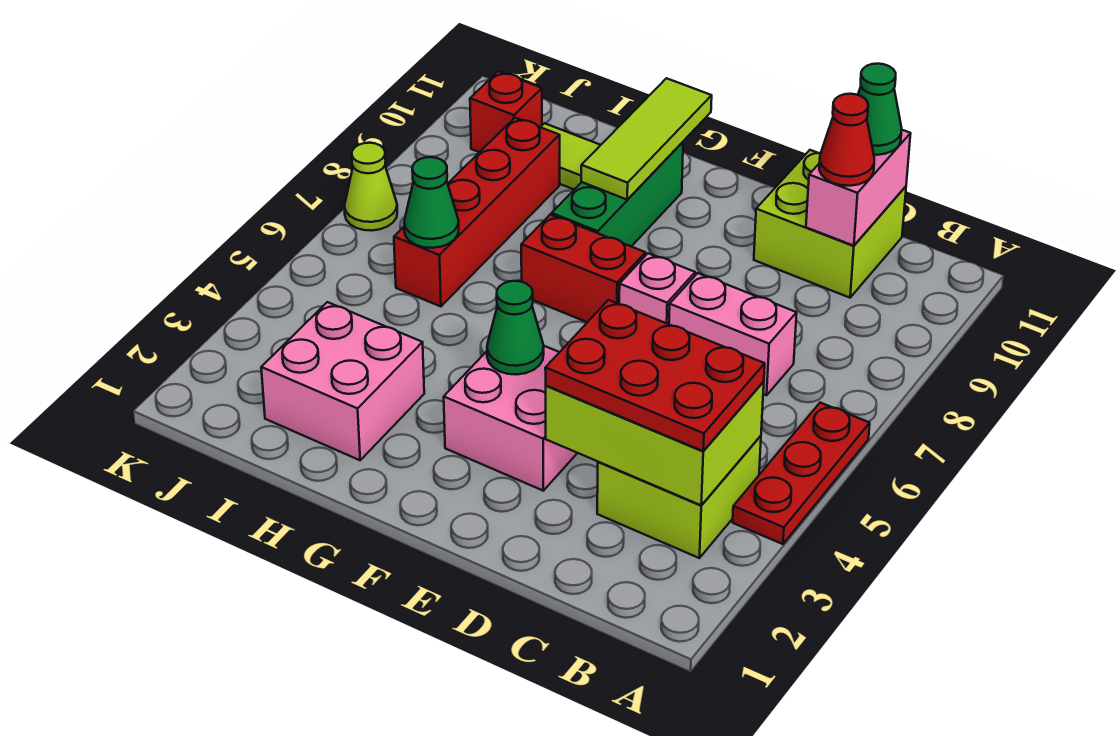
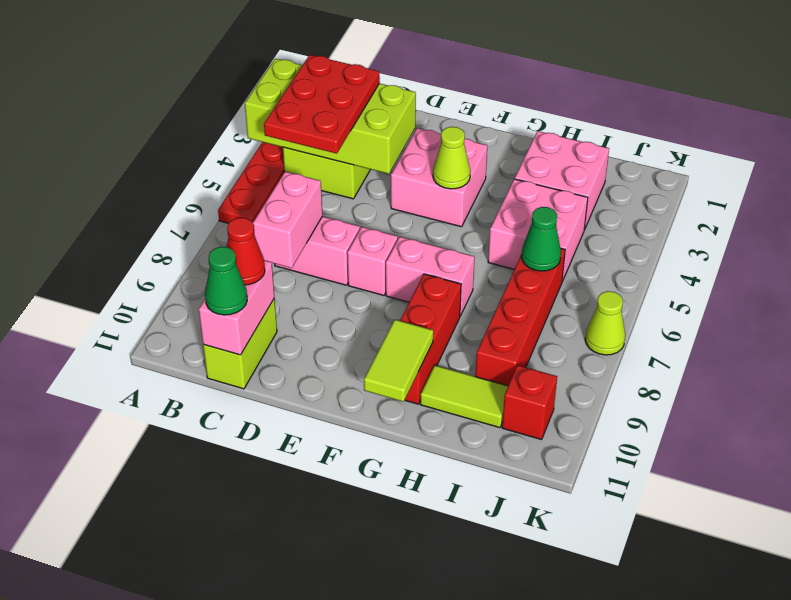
lime 2x3 brick [546,381,764,505] -> lime 2x4 brick [245,59,416,174]
red 2x3 plate [545,300,765,451] -> red 2x3 plate turned to [264,55,380,154]
none -> pink 1x2 brick [253,172,322,268]
lime 2x2 brick [754,150,906,298] -> lime 1x2 brick [203,298,277,389]
green 1x1 cone [487,281,544,374] -> lime 1x1 cone [433,127,470,189]
red 1x2 brick [521,215,646,322] -> pink 1x2 brick [386,237,475,316]
green 1x3 brick [552,142,683,246] -> red 1x3 brick [400,274,461,404]
lime 1x3 tile [581,78,712,200] -> lime 1x2 tile [364,320,433,402]
none -> pink 2x2 brick [488,179,588,281]

